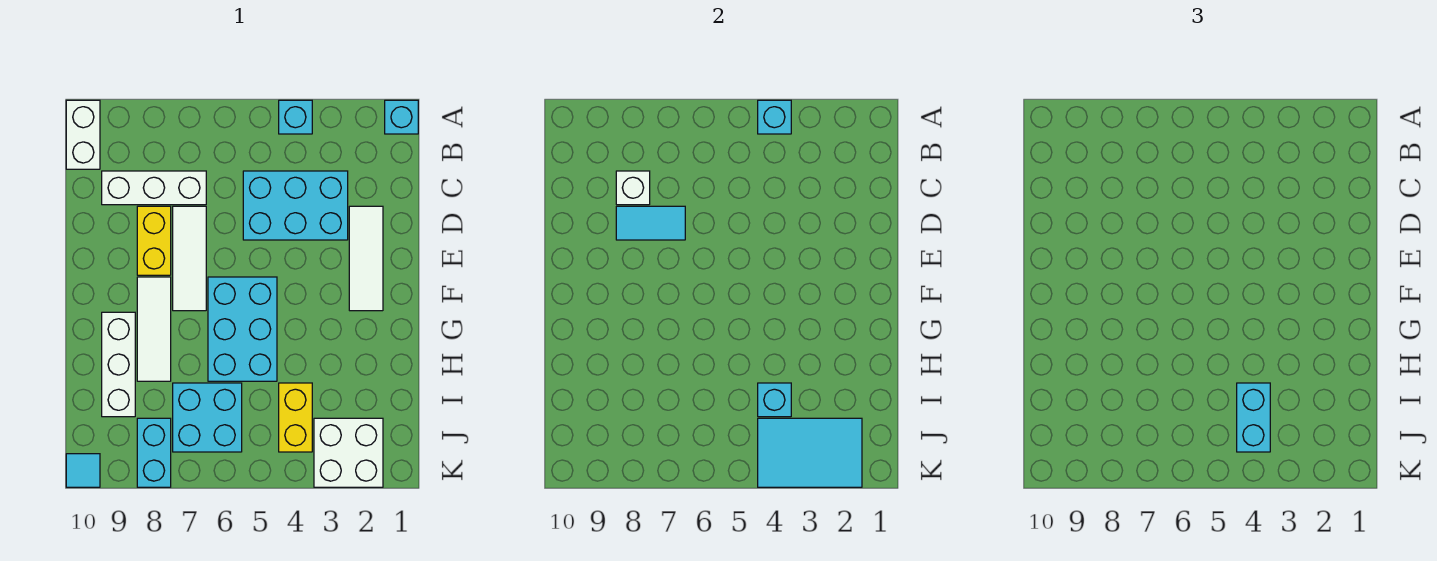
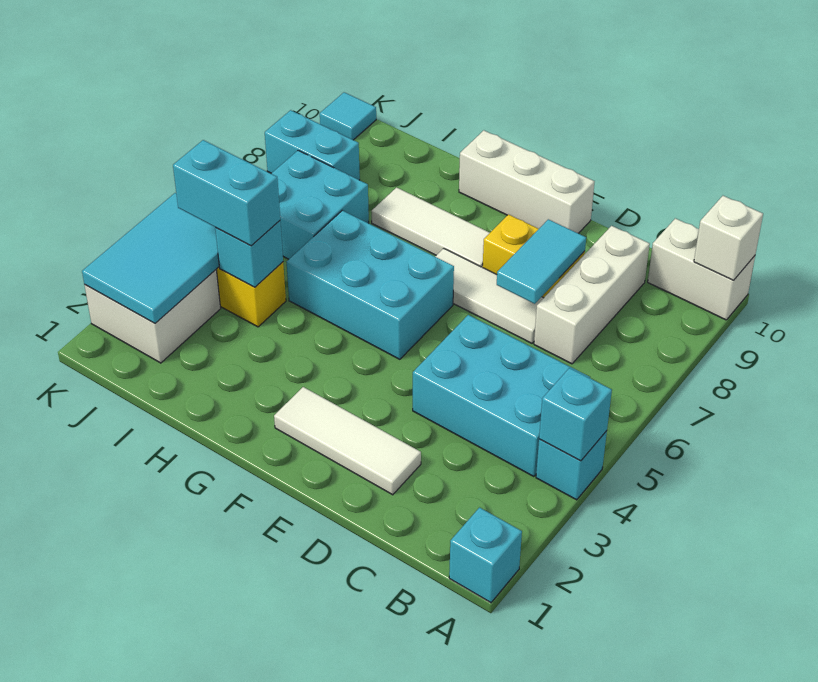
cyan 2x3 brick [243,171,348,240] -> cyan 2x3 brick turned to [413,315,590,477]
white 1x1 brick [616,171,650,205] -> white 1x1 brick moved to [694,196,763,280]
white 1x3 brick [102,312,135,417] -> white 1x3 brick moved to [459,130,595,233]

